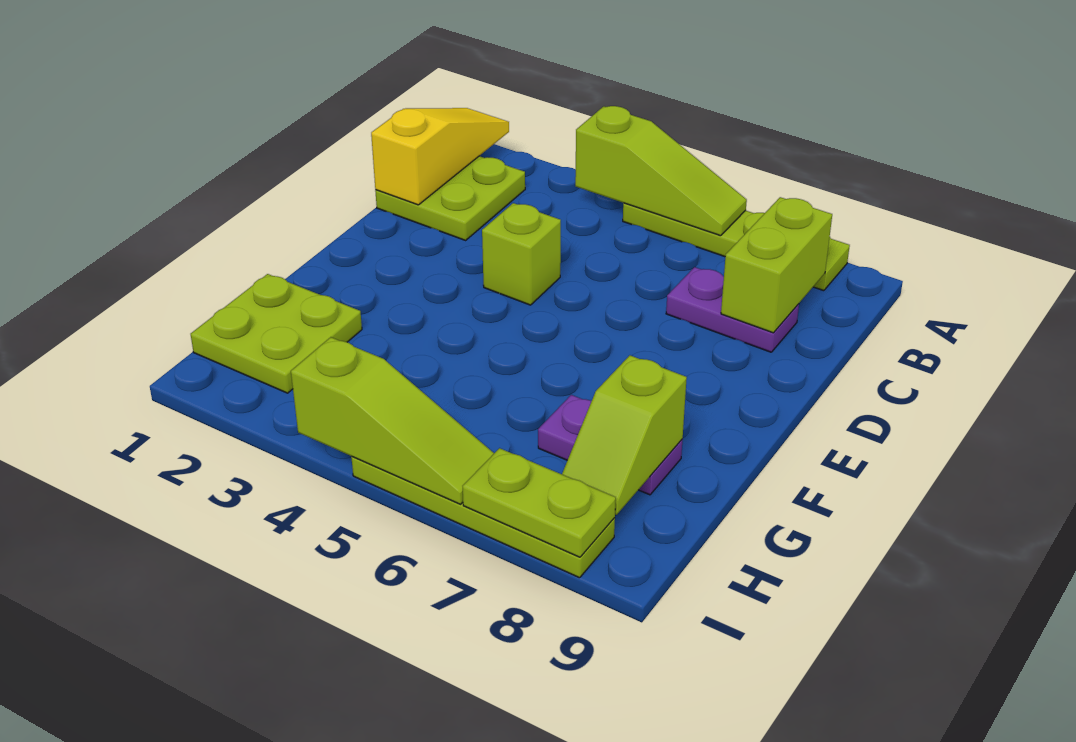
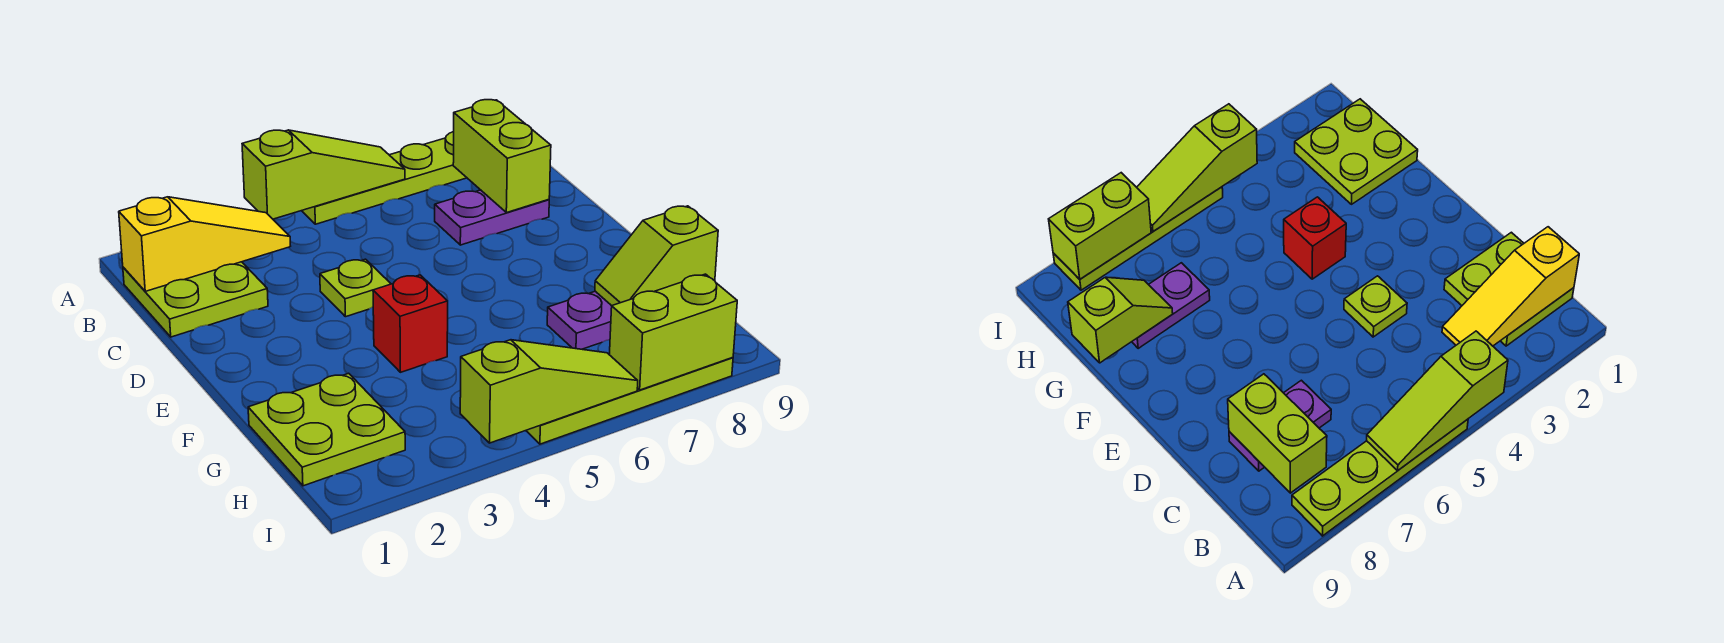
yellow 1x3 slope [371,108,509,205] -> yellow 1x3 slope turned to [119,197,290,291]
lime 1x1 brick [482,203,561,305] -> lime 1x1 plate [320,259,391,317]
none -> red 1x1 brick [373,275,448,372]
lime 1x2 slope [562,355,687,515] -> lime 1x2 slope turned to [595,206,718,306]
lime 1x2 plate [463,448,616,557] -> lime 1x2 brick [609,274,737,390]

